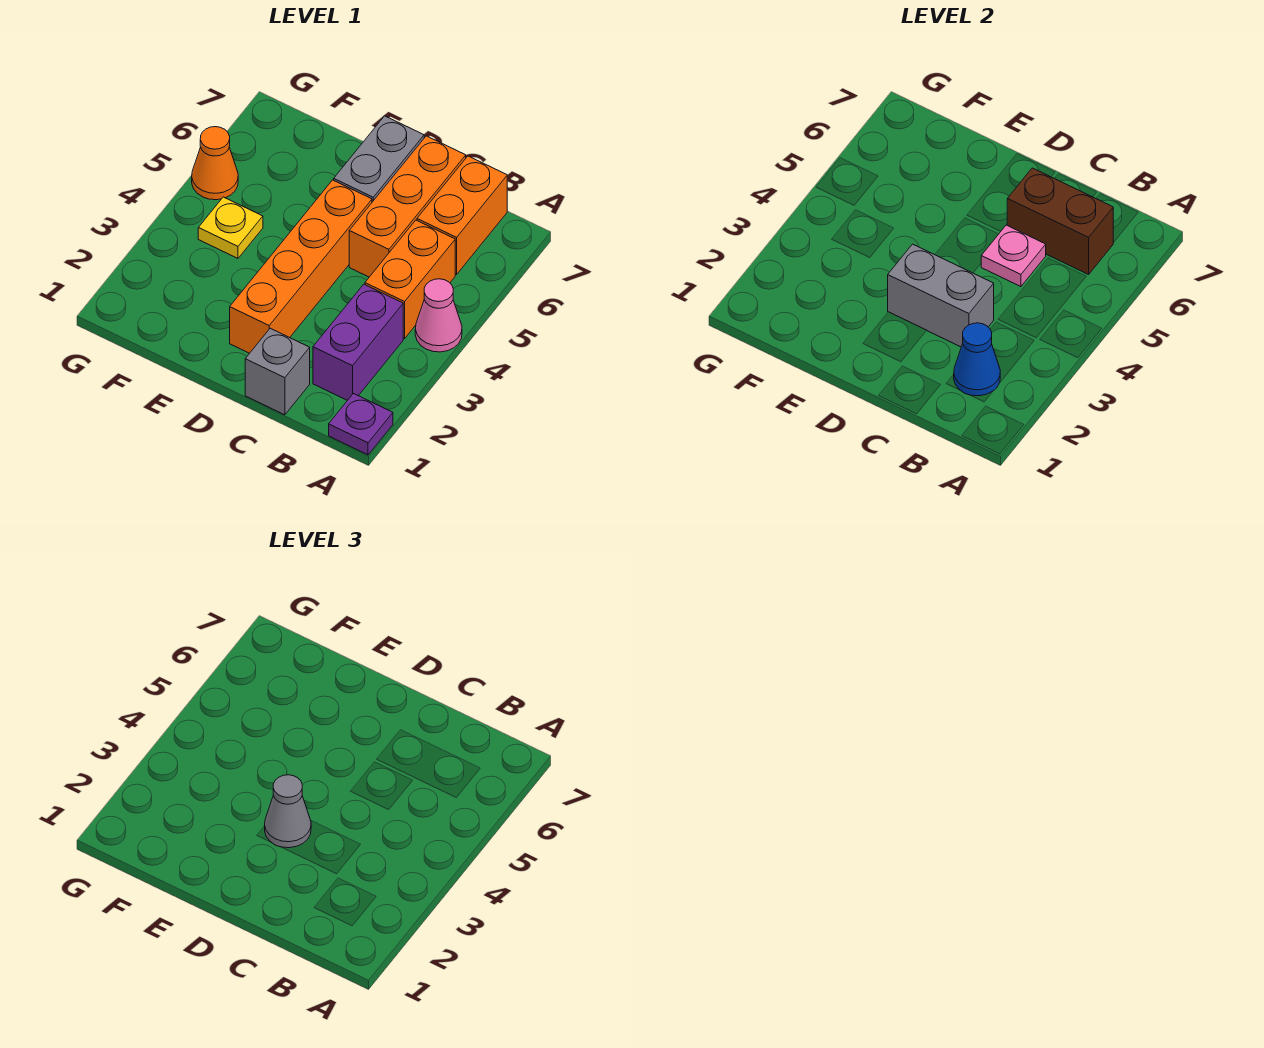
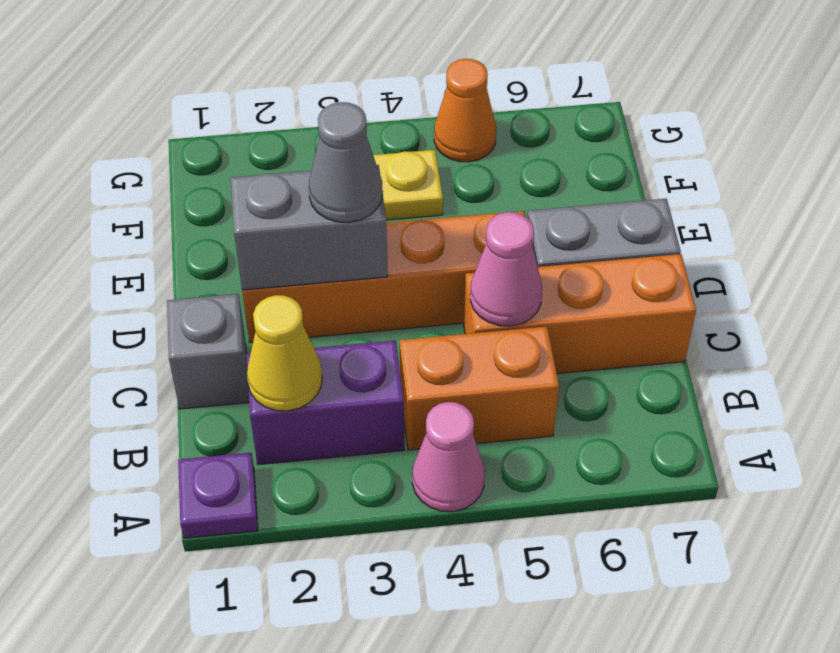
blue 1x1 cone [954,323,1000,396] -> yellow 1x1 cone [247,295,322,411]
orange 1x2 brick [417,156,507,274] -> none
brown 1x2 brick [1007,168,1113,274] -> none
grey 1x2 brick [888,244,994,347] -> grey 1x2 brick turned to [231,165,388,290]
pink 1x1 plate [981,225,1046,287] -> pink 1x1 cone [470,212,542,326]

